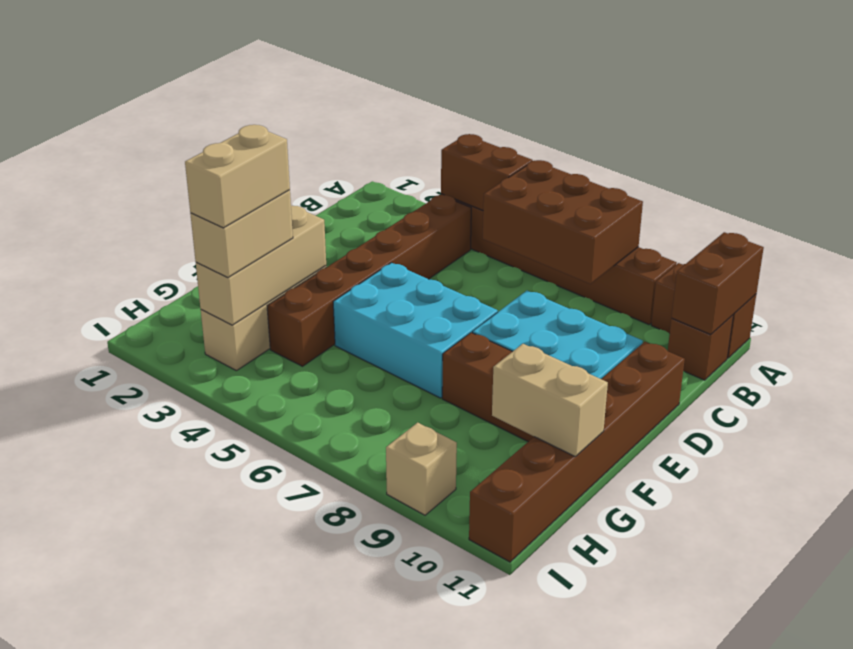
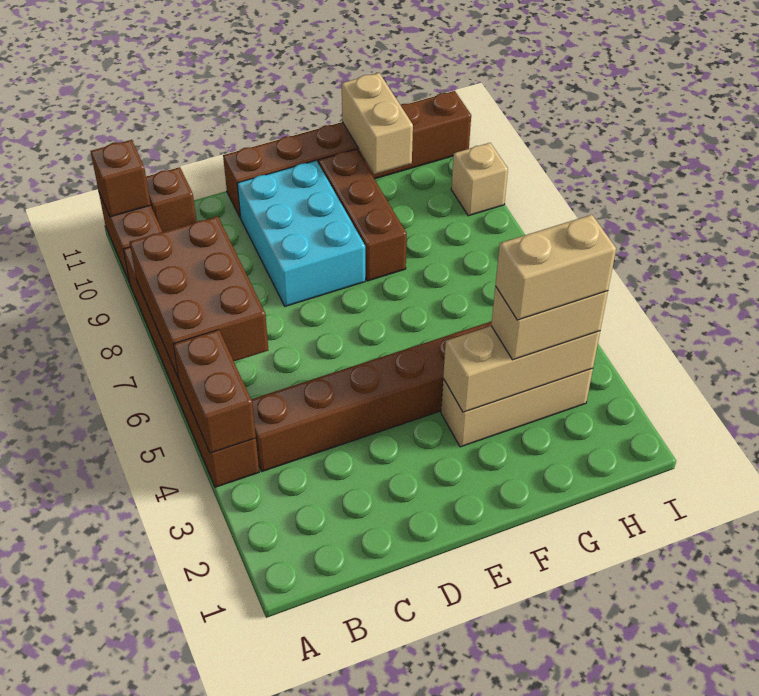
brown 1x2 brick [672,232,764,335] -> brown 1x1 brick [91,140,151,217]
cyan 2x3 brick [333,263,498,398] -> none

